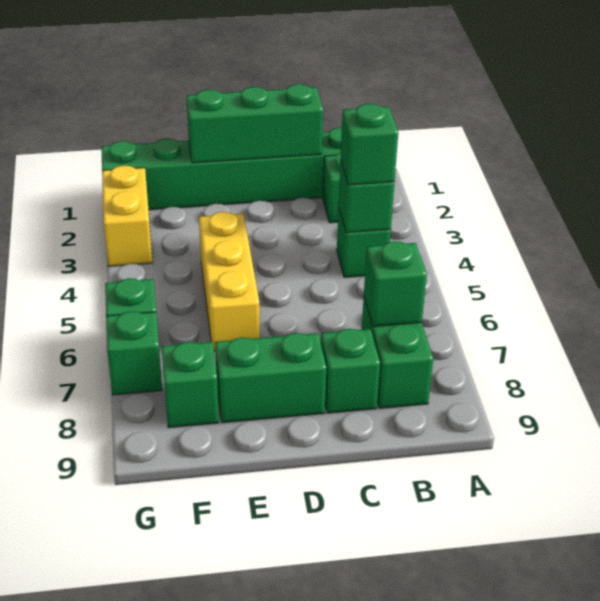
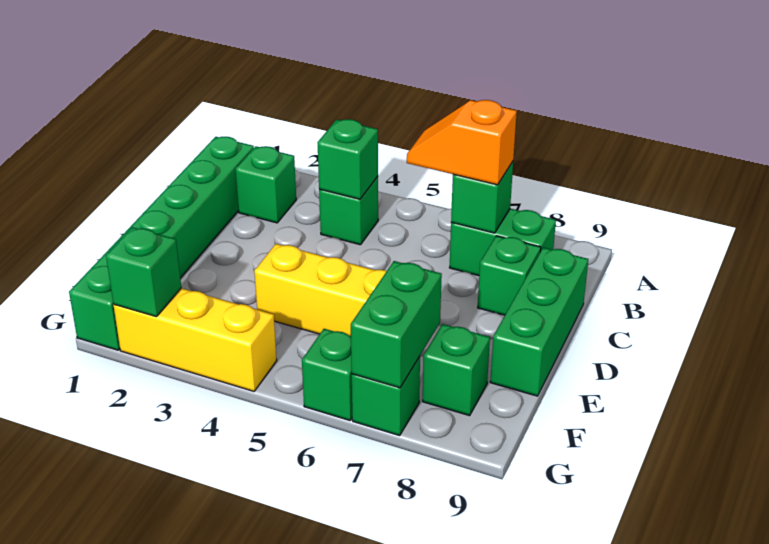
green 1x1 brick [341,104,398,185] -> green 1x1 brick moved to [106,227,181,317]
none -> orange 1x2 slope [407,100,517,185]
green 1x3 brick [187,84,323,163] -> green 1x3 brick moved to [490,248,588,396]
green 1x2 brick [215,333,326,423] -> green 1x2 brick moved to [351,261,442,388]
yellow 1x2 brick [102,165,153,266] -> yellow 1x3 brick [114,288,277,391]

